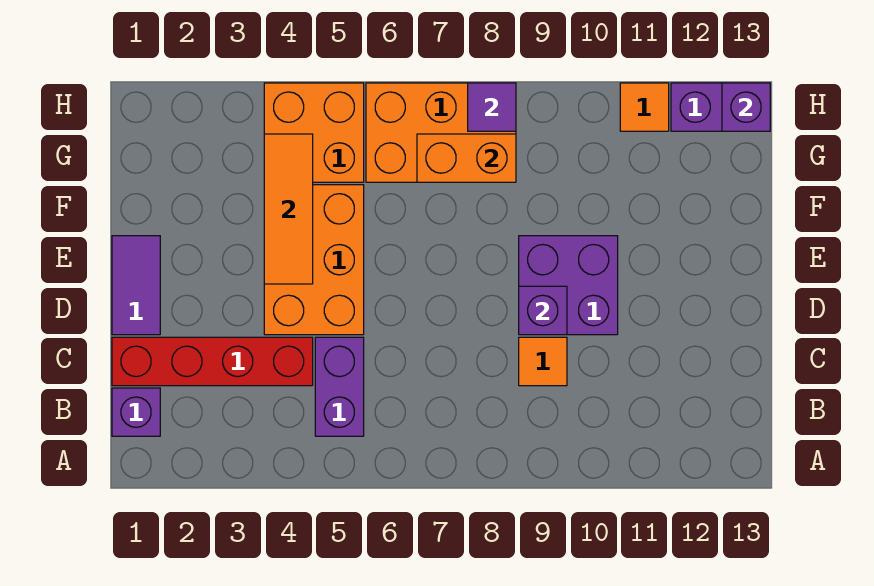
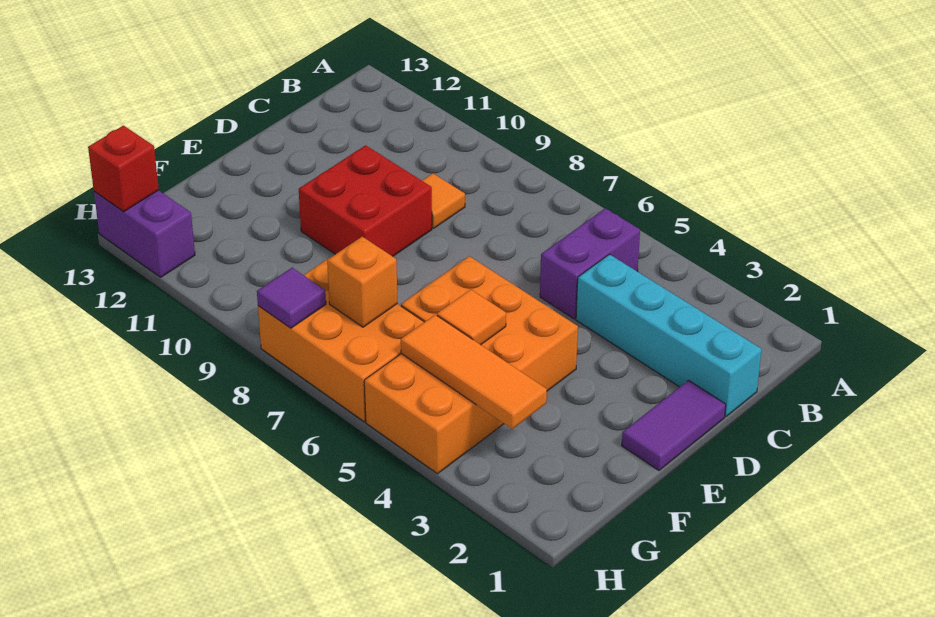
purple 1x1 brick [112,388,160,436] -> none
red 1x4 brick [112,337,313,386] -> cyan 1x4 brick [576,254,761,417]
orange 2x3 brick [264,185,364,335] -> orange 2x3 brick turned to [401,256,578,391]
purple 2x2 brick [519,236,618,335] -> red 2x2 brick [299,145,432,256]
purple 1x1 brick [519,286,567,335] -> none
orange 1x3 tile [264,134,313,284] -> orange 1x3 tile turned to [401,315,547,429]
orange 1x2 brick [417,134,516,182] -> orange 1x1 brick [327,237,398,327]
orange 1x1 tile [620,83,669,131] -> orange 1x1 tile moved to [437,289,506,345]
purple 1x1 brick [722,83,770,131] -> red 1x1 brick [88,126,159,212]

